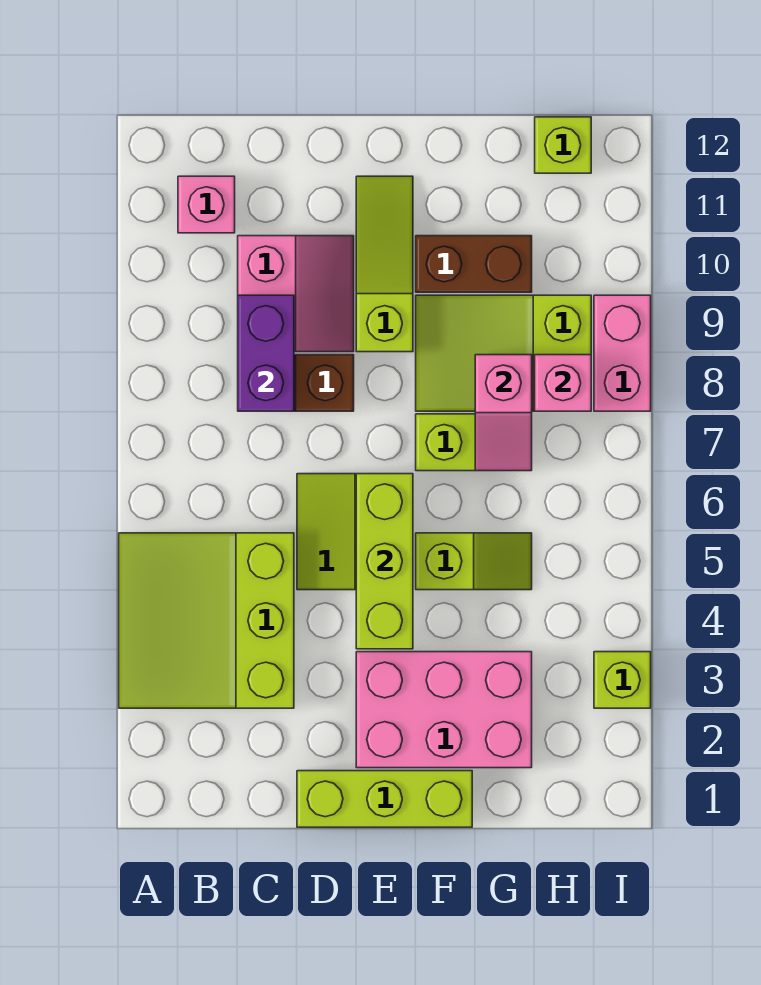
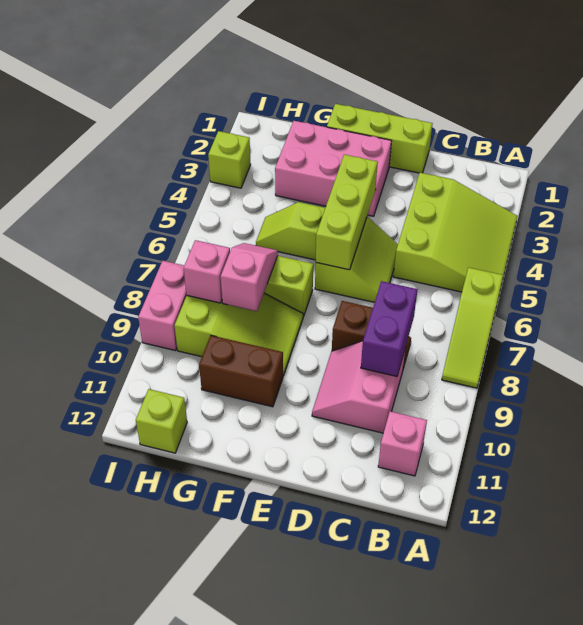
lime 1x3 slope [356,176,413,352] -> lime 1x3 slope moved to [442,268,503,388]

